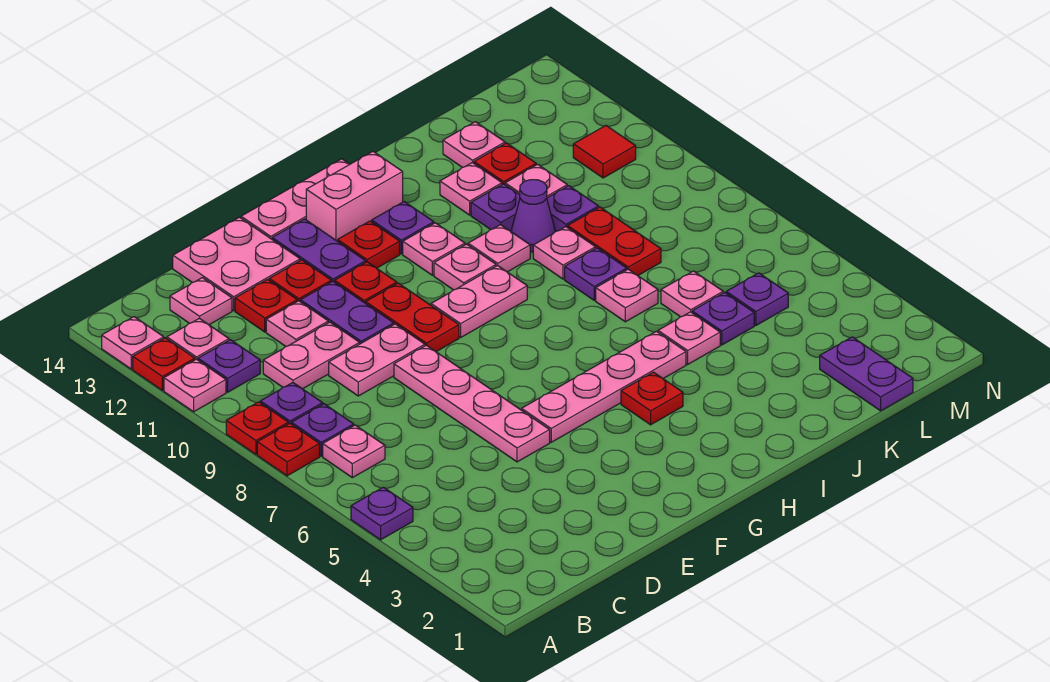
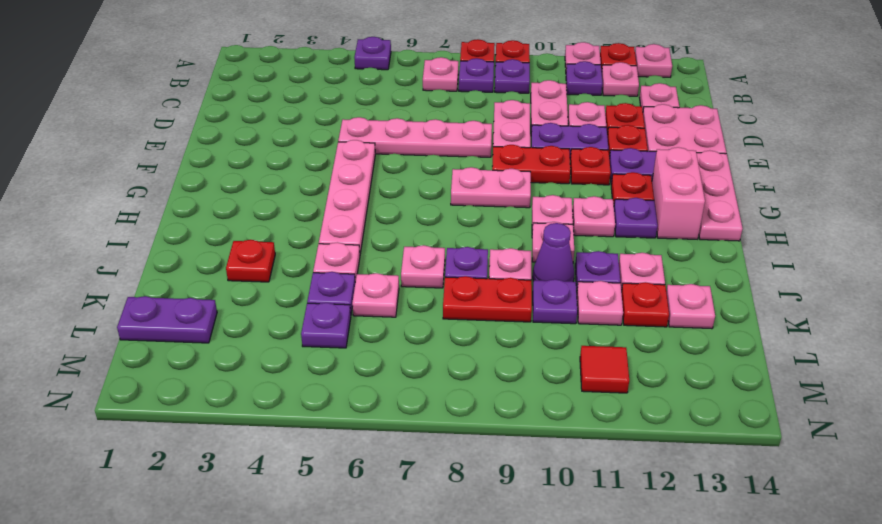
pink 1x2 plate [431,265,527,337] -> pink 1x2 plate turned to [451,167,531,208]
red 1x1 plate [621,372,683,425] -> red 1x1 plate moved to [226,240,275,282]

